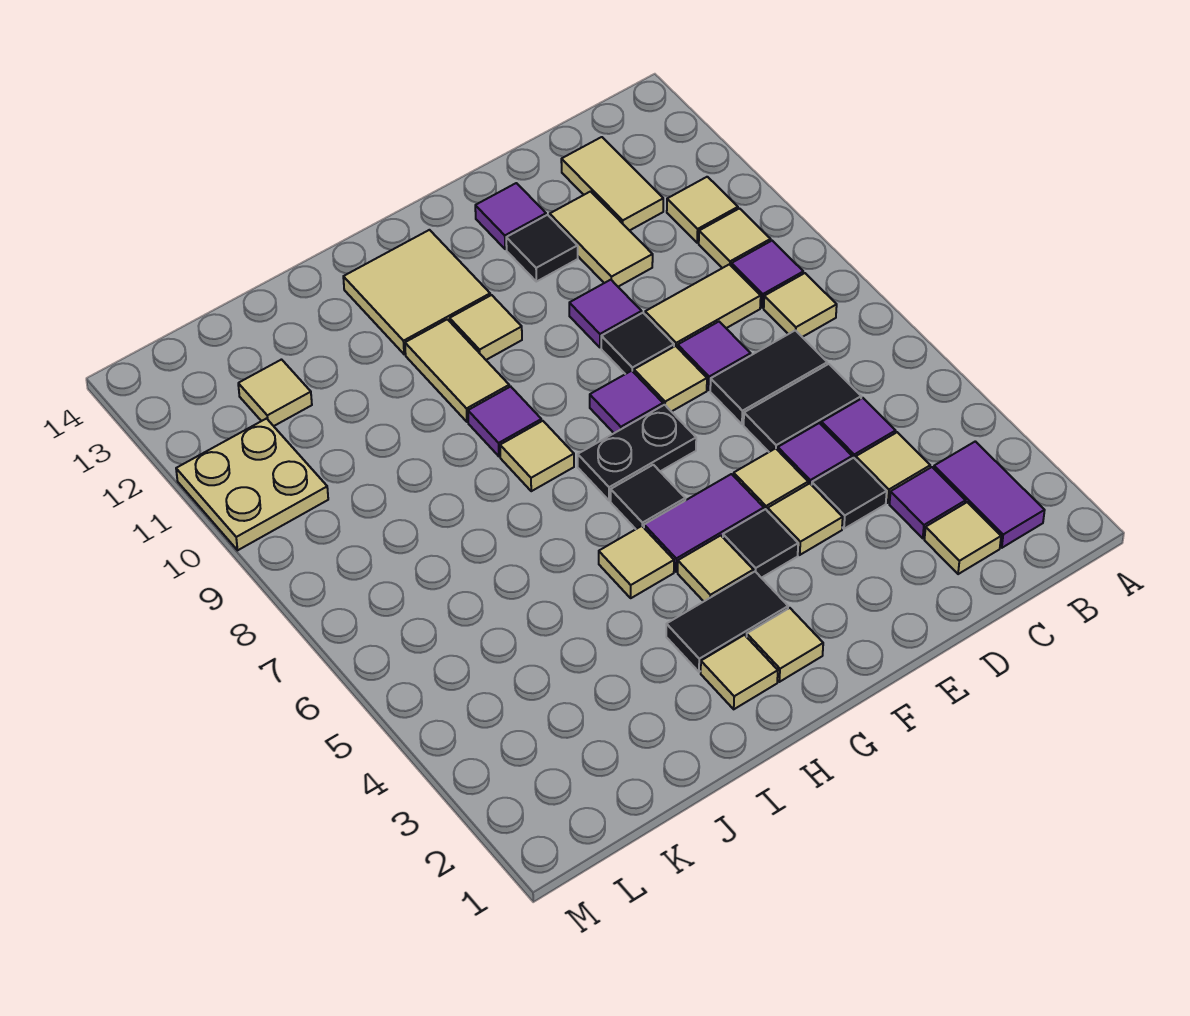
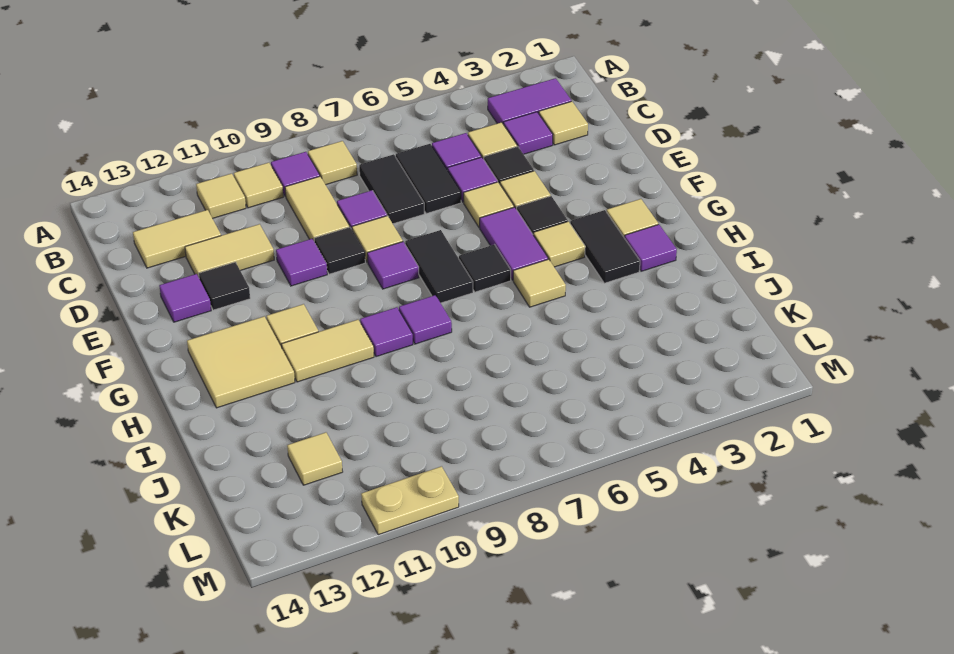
black 1x2 plate [578,405,696,501] -> black 1x2 tile [405,230,473,303]
tan 1x1 tile [701,635,778,709] -> purple 1x1 tile [624,224,677,271]
tan 1x1 tile [500,421,574,491] -> purple 1x1 tile [399,295,452,344]
tan 2x2 plate [176,419,328,550] -> tan 1x2 plate [361,466,459,535]

